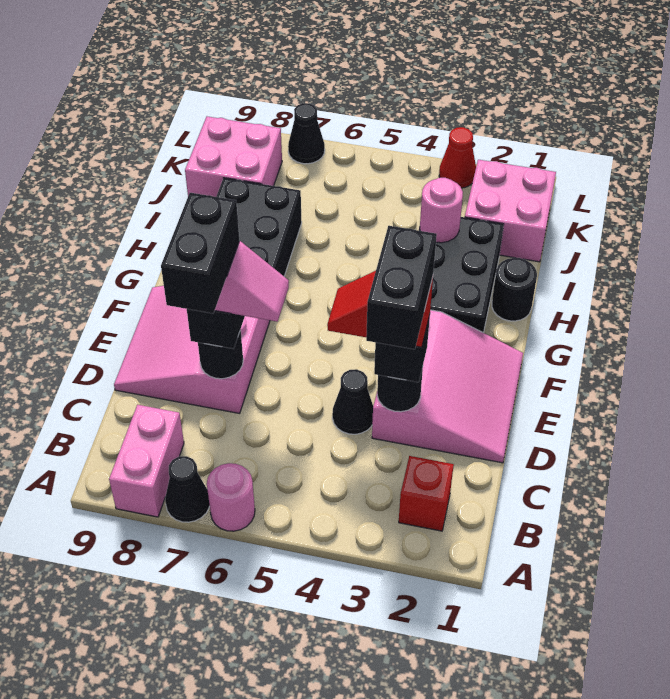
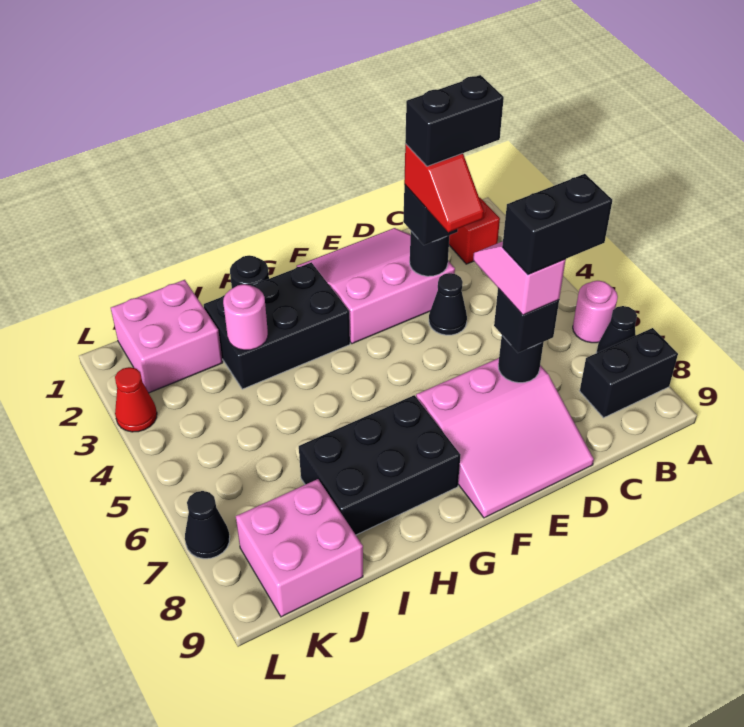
pink 1x2 brick [109,405,184,517] -> black 1x2 brick [580,328,678,418]

